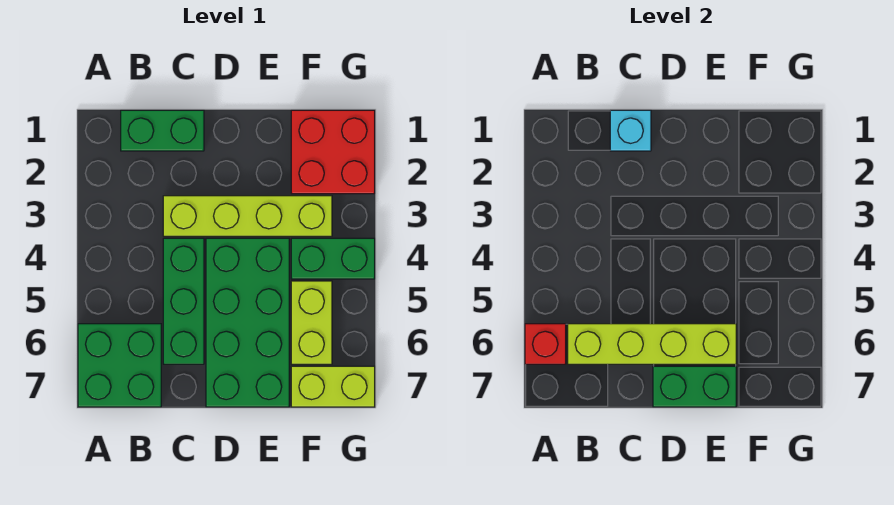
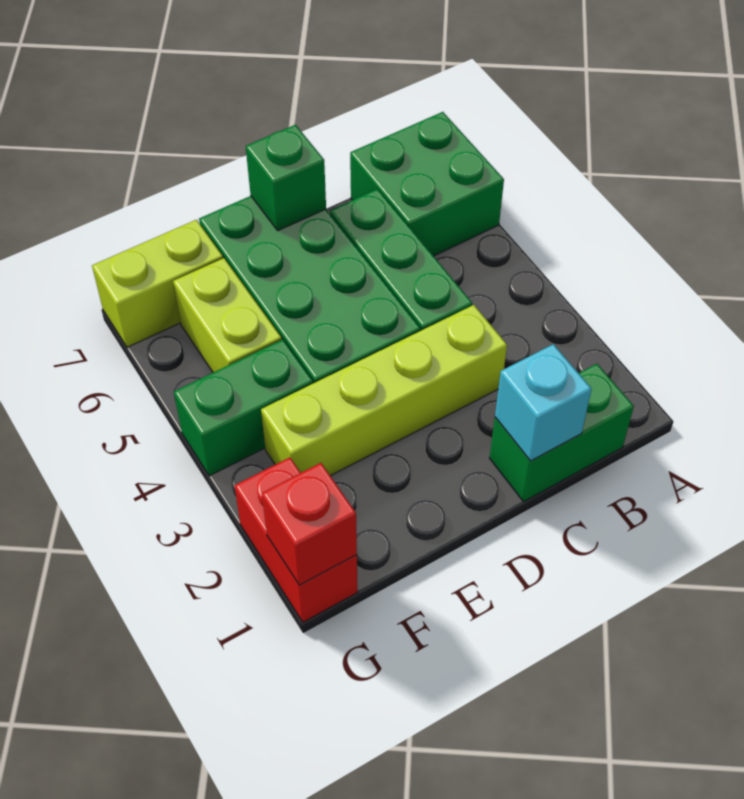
red 1x1 brick [525,324,566,364] -> red 1x1 brick moved to [262,463,357,585]
lime 1x4 brick [568,324,736,364] -> none
green 1x2 brick [653,366,736,407] -> green 1x1 brick [246,125,326,230]
red 2x2 brick [291,110,375,194] -> red 1x2 brick [234,458,358,622]

